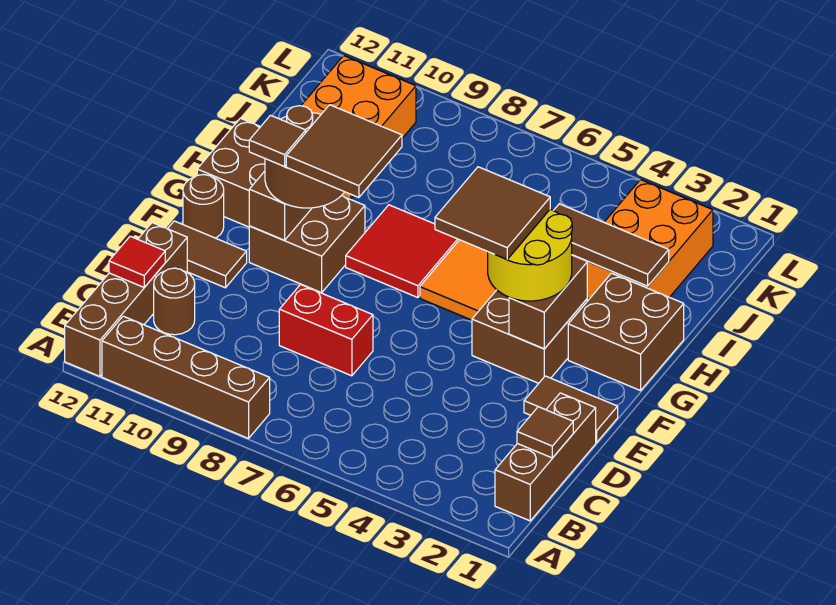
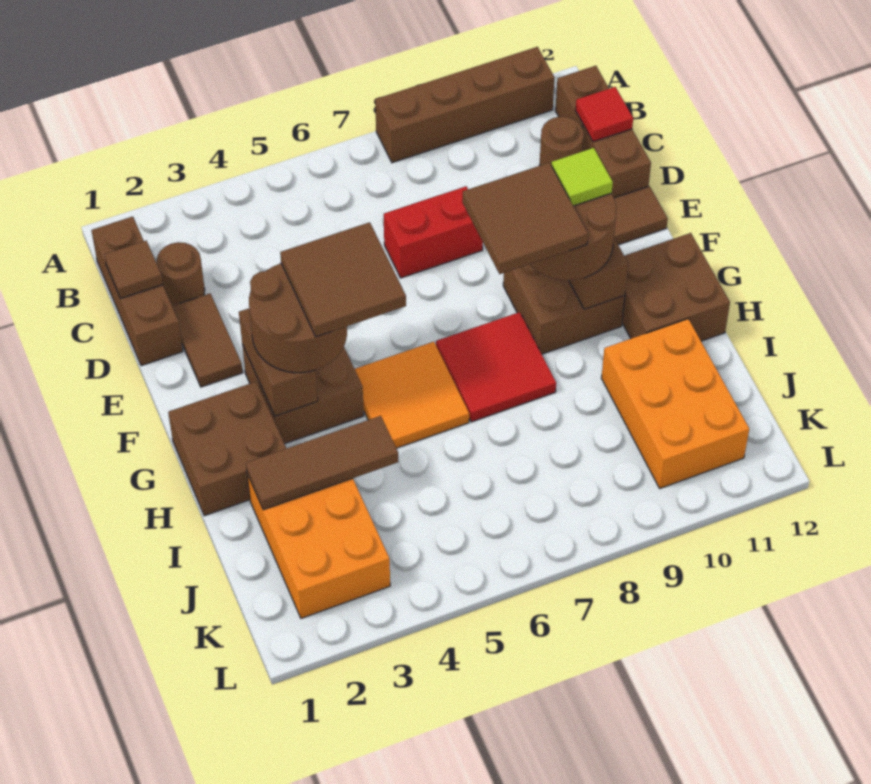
brown 1x4 brick [65,223,187,376] -> brown 1x3 brick [555,66,651,198]
brown 1x2 tile [524,376,618,443] -> brown 1x2 tile turned to [172,293,243,387]
yellow 2x2 round brick [488,209,572,301] -> brown 2x2 round brick [249,264,347,373]
brown 1x1 tile [249,115,306,167] -> lime 1x1 tile [552,148,613,206]
brown 1x1 round brick [183,175,224,238] -> brown 1x1 round brick moved to [156,242,205,306]

